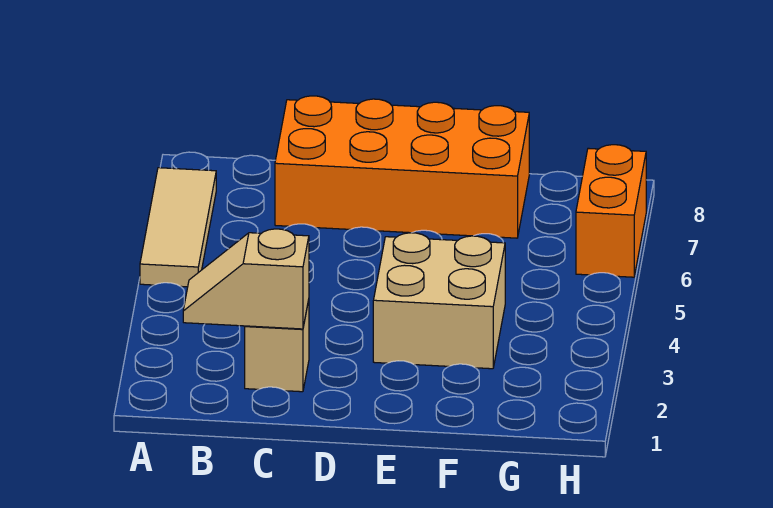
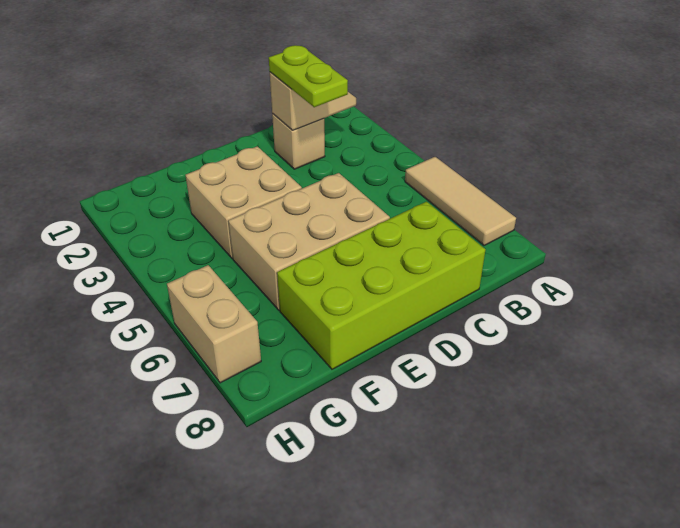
none -> lime 1x2 plate [269,45,348,107]
orange 2x4 brick [275,96,529,238] -> lime 2x4 brick [277,202,485,369]
none -> tan 2x3 brick [228,173,390,310]
orange 1x2 brick [576,145,646,277] -> tan 1x2 brick [167,265,261,383]

